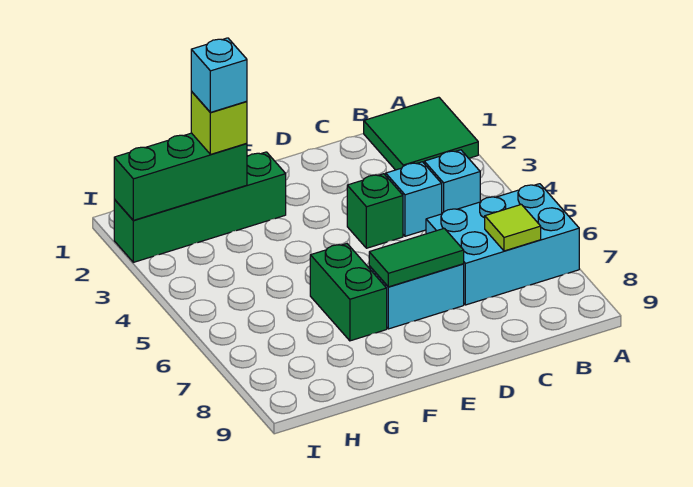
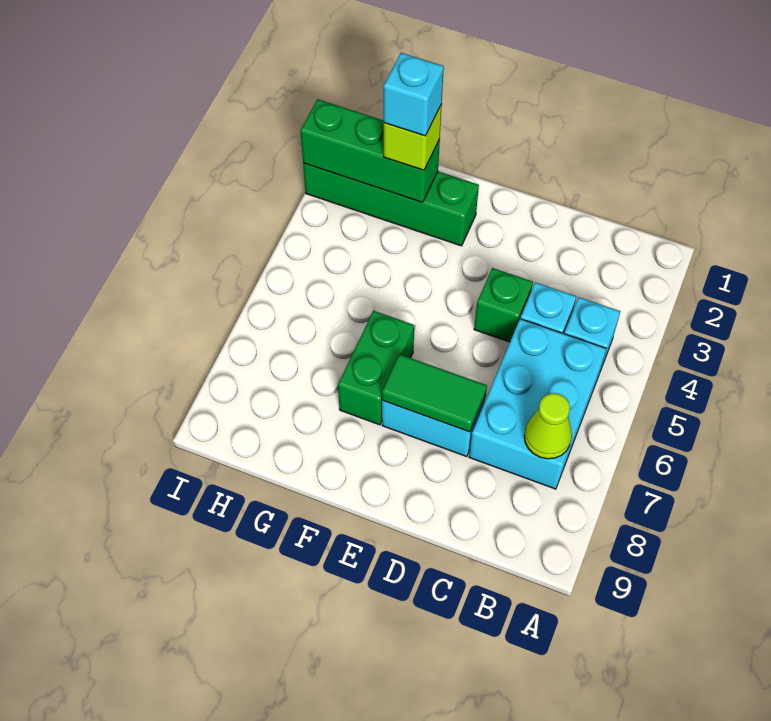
green 2x2 tile [364,97,478,170] -> none
cyan 2x3 brick [426,184,579,305] -> cyan 2x3 brick turned to [469,319,606,489]
lime 1x1 tile [485,204,541,251] -> lime 1x1 cone [524,393,572,459]

